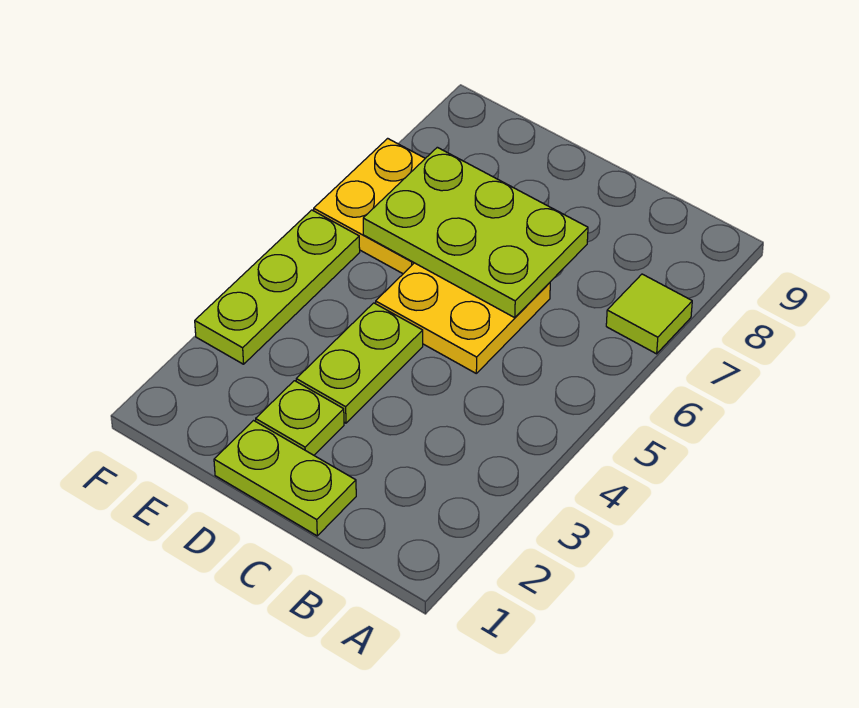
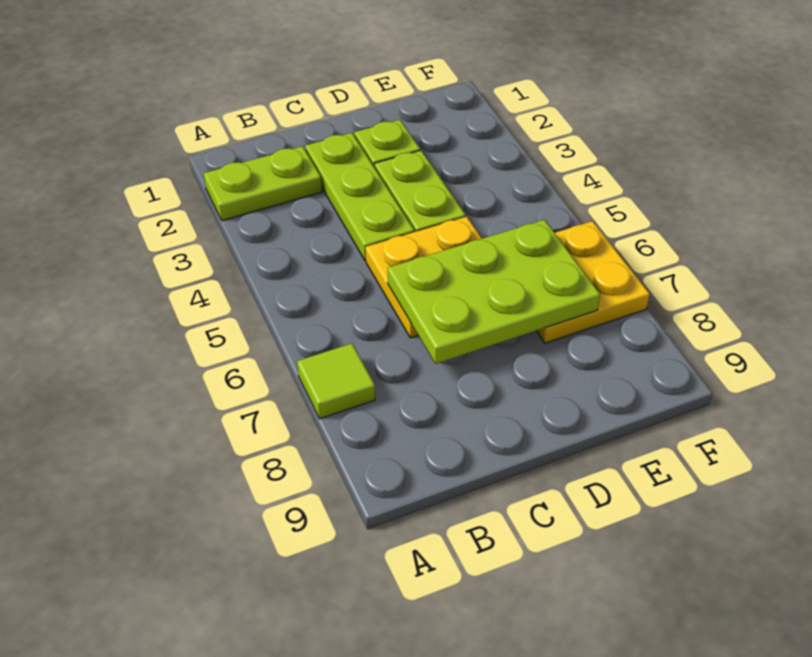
lime 1x2 plate [214,421,356,536] -> lime 1x2 plate moved to [204,146,322,221]
lime 1x3 plate [195,210,360,364] -> lime 1x3 plate moved to [305,133,414,261]

